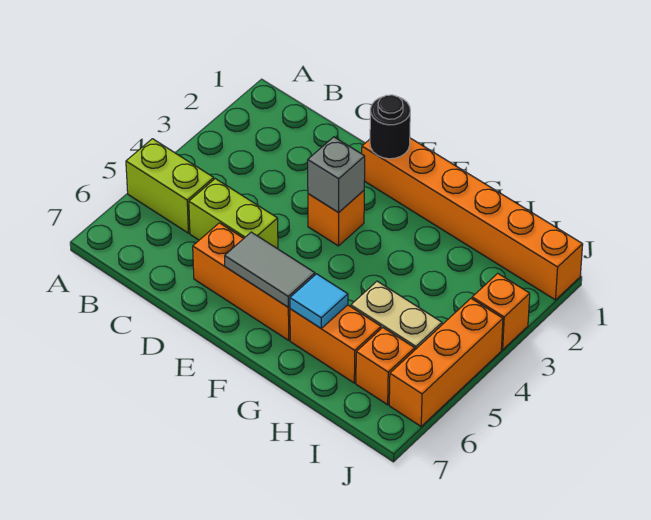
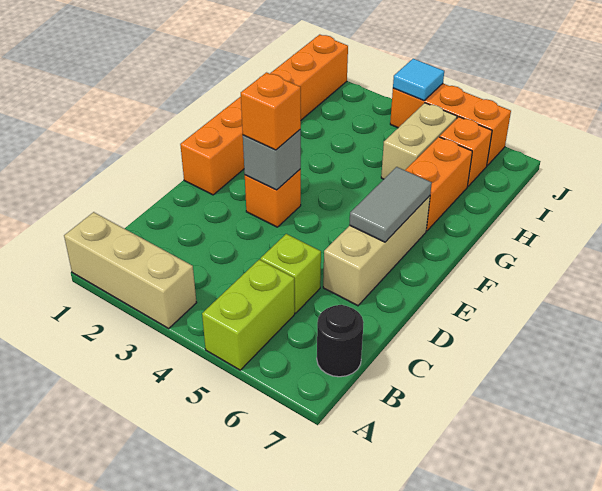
none -> tan 1x3 brick [64,212,197,328]
lime 1x2 brick [189,179,278,249] -> lime 1x1 brick [260,234,321,313]
orange 1x3 brick [193,223,290,340] -> tan 1x3 brick [323,196,430,306]
black 1x1 round brick [370,95,410,159] -> black 1x1 round brick moved to [317,305,364,377]
cyan 1x1 tile [290,274,348,328] -> cyan 1x1 tile moved to [393,59,444,100]
orange 1x1 brick [472,273,530,350] -> orange 1x1 brick moved to [241,72,301,150]

